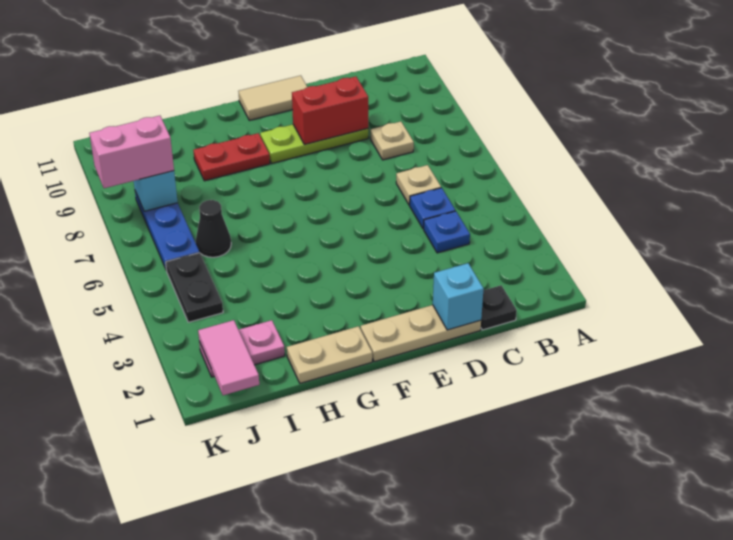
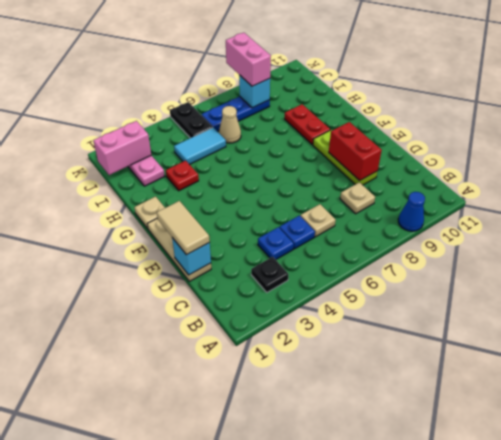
none -> blue 1x1 cone [398,192,425,231]
black 1x1 plate [481,285,517,330] -> black 1x1 plate moved to [251,257,288,292]
tan 1x2 tile [238,76,307,120] -> tan 1x2 tile moved to [157,201,210,255]
tan 1x2 plate [287,326,372,383] -> tan 1x1 plate [134,197,165,229]
none -> red 1x1 plate [166,161,199,191]
none -> cyan 1x2 tile [174,128,226,165]
black 1x1 cone [196,200,231,257] -> tan 1x1 cone [219,106,241,143]
pink 1x2 tile [198,320,259,395] -> pink 1x2 brick [93,121,151,175]
black 1x2 plate [166,253,223,322] -> black 1x2 plate turned to [170,102,213,138]

